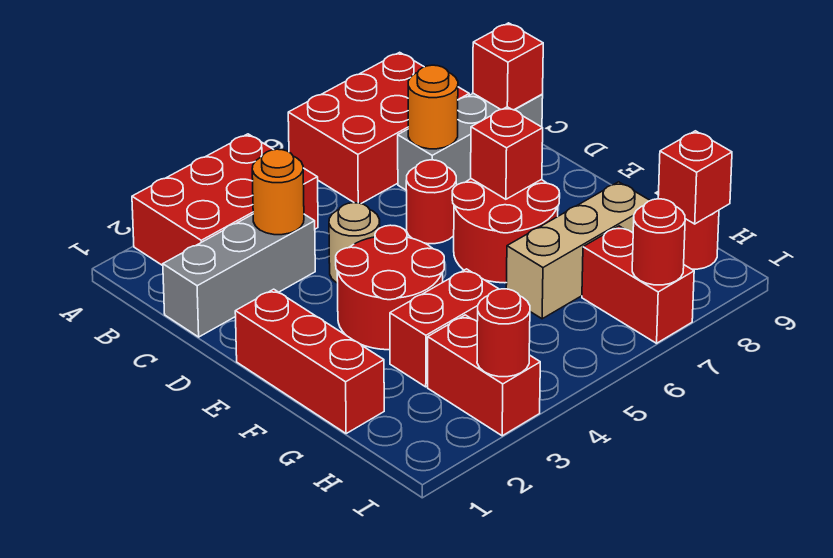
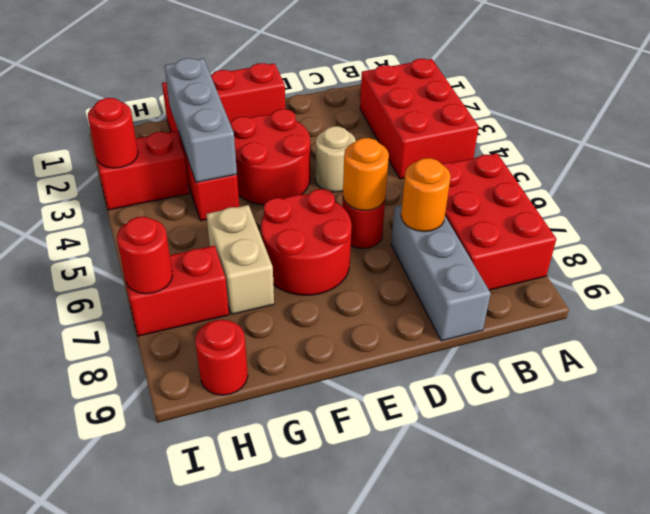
grey 1x3 brick [163,214,315,337] -> grey 1x3 brick moved to [164,58,237,182]
orange 1x1 round brick [252,149,304,235] -> orange 1x1 round brick moved to [343,138,389,210]
red 1x1 brick [473,23,543,110] -> none
red 1x1 brick [471,107,543,199] -> none
tan 1x3 brick [506,182,650,319] -> tan 1x2 brick [206,205,274,314]
red 1x1 brick [658,131,732,224] -> none

